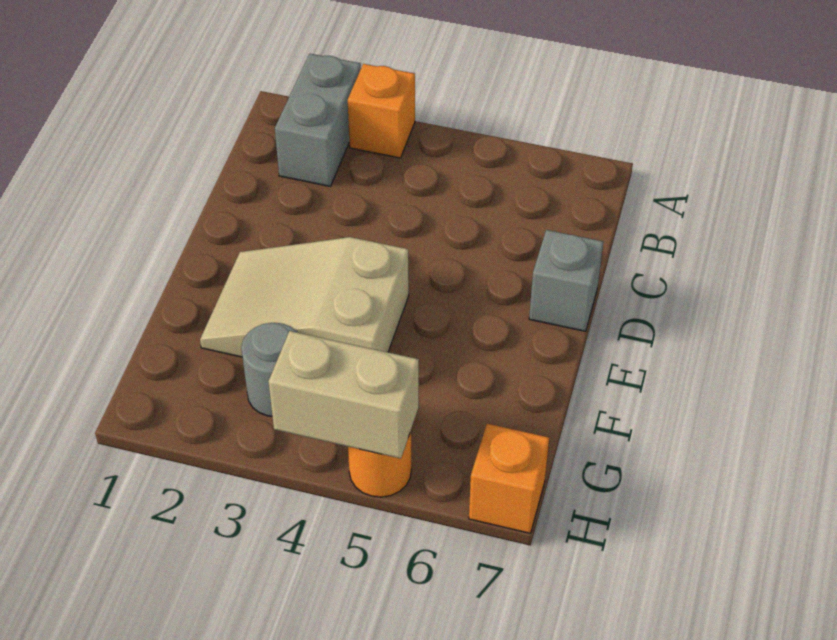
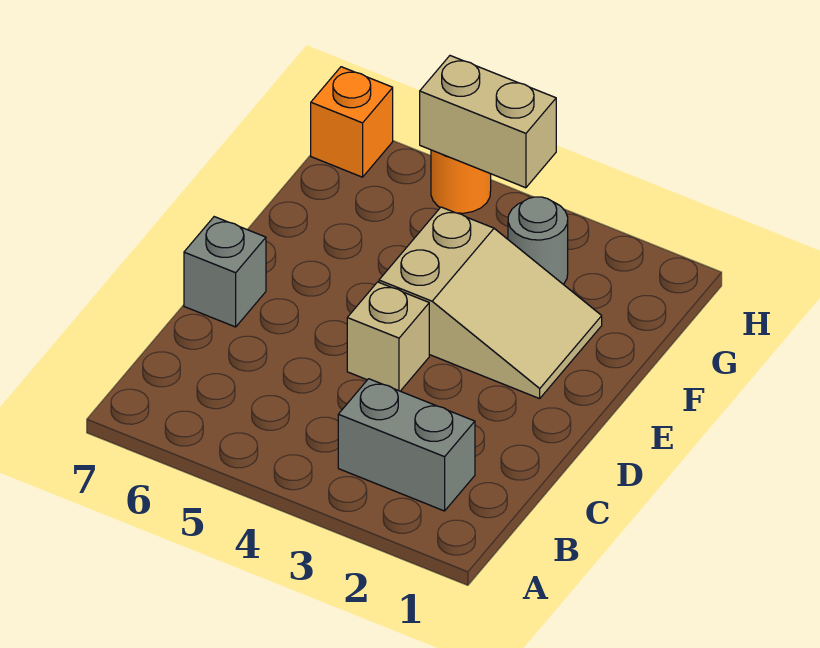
grey 1x2 brick [275,54,361,186] -> grey 1x2 brick turned to [338,379,475,511]
orange 1x1 brick [348,64,415,158] -> none
none -> tan 1x1 brick [347,282,429,391]

